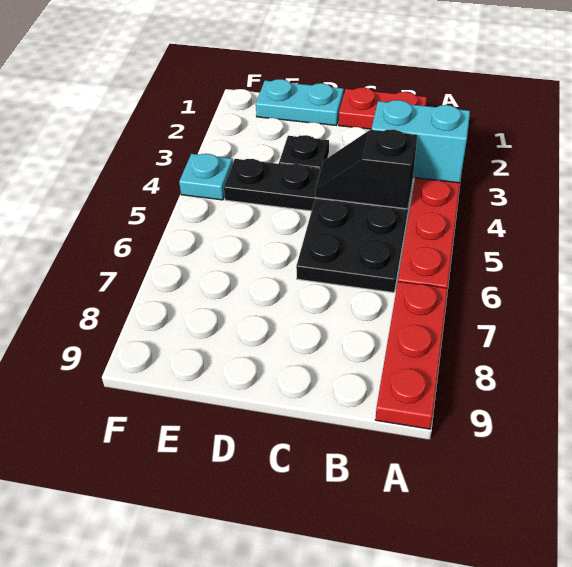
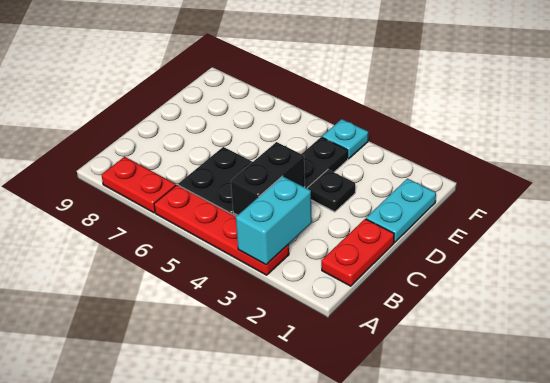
red 1x3 plate [375,282,448,429] -> red 1x2 plate [102,157,176,213]
black 1x2 slope [315,129,417,209] -> black 1x2 brick [231,142,305,215]

